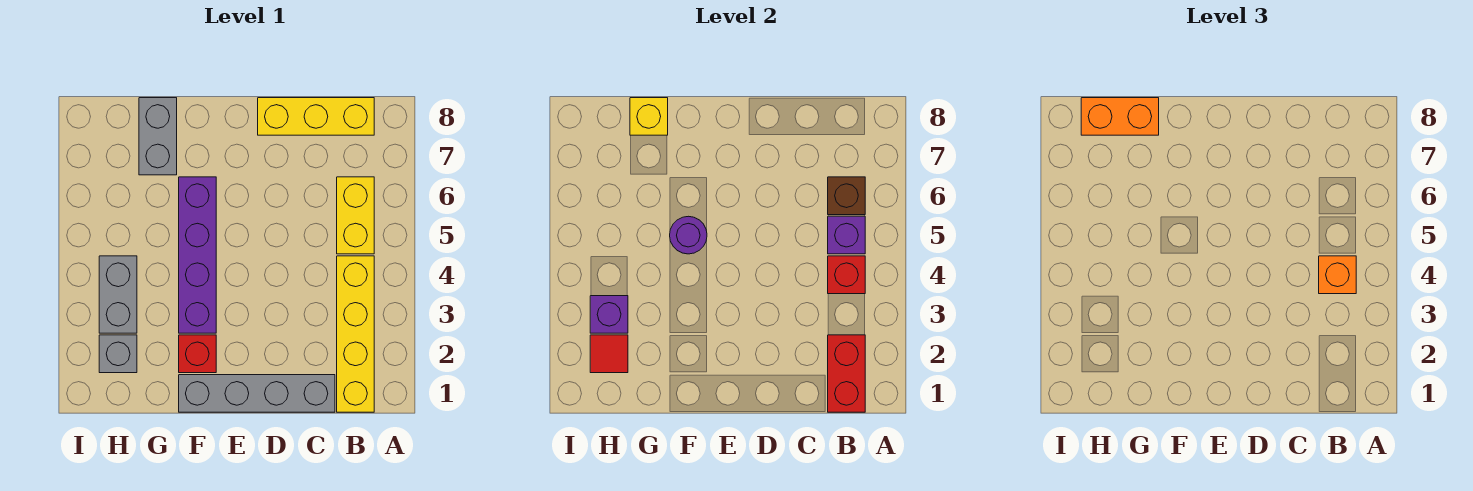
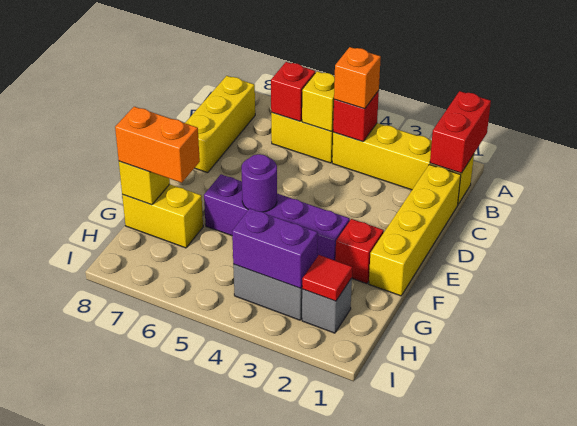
red 1x2 brick [828,335,865,412] -> red 1x2 brick turned to [430,91,491,173]
purple 1x1 brick [828,216,865,254] -> yellow 1x1 brick [302,71,335,131]
brown 1x1 brick [828,177,865,215] -> red 1x1 brick [271,62,315,121]
grey 1x4 brick [179,375,335,412] -> yellow 1x4 brick [369,165,461,296]
grey 1x2 brick [139,98,177,175] -> yellow 1x2 brick [122,184,203,248]
orange 1x2 brick [1081,98,1159,135] -> orange 1x2 brick turned to [115,107,200,183]
purple 1x1 brick [590,296,628,333] -> purple 1x2 brick [232,208,318,288]

